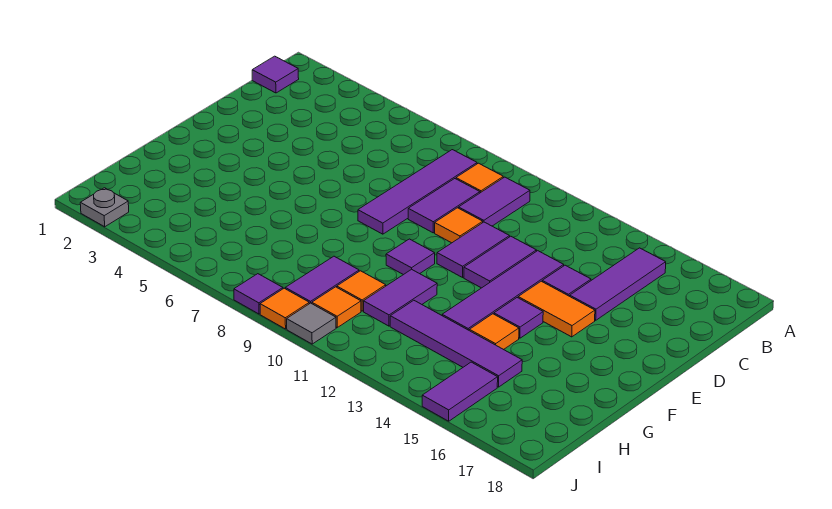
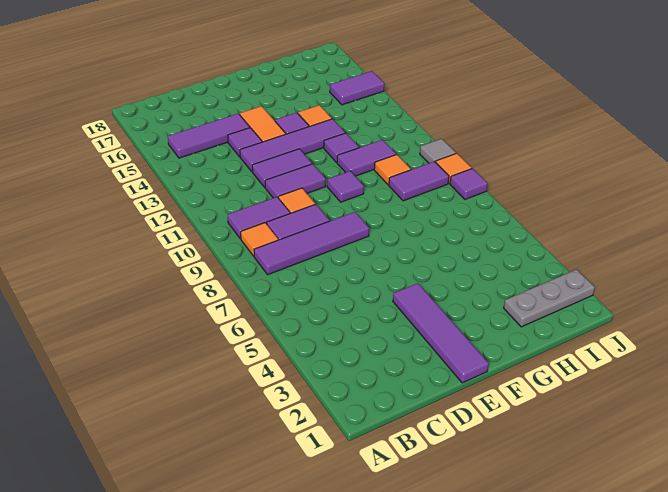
purple 1x1 tile [252,56,299,93] -> purple 1x1 tile moved to [324,133,359,162]
purple 1x4 tile [390,300,522,387] -> purple 1x4 tile moved to [393,283,489,383]
orange 1x1 tile [312,287,361,327] -> none
grey 1x1 plate [80,188,129,227] -> grey 1x3 plate [504,269,595,327]

